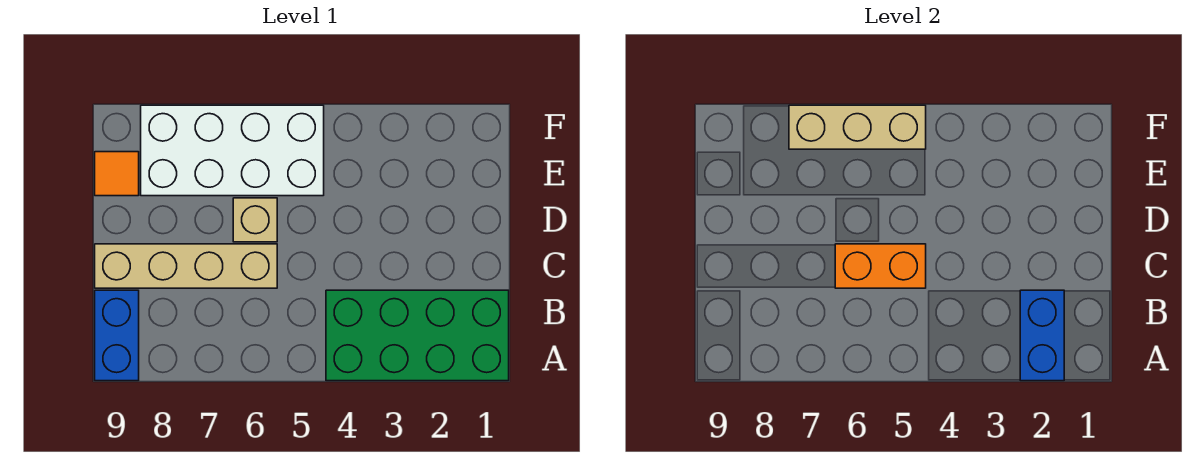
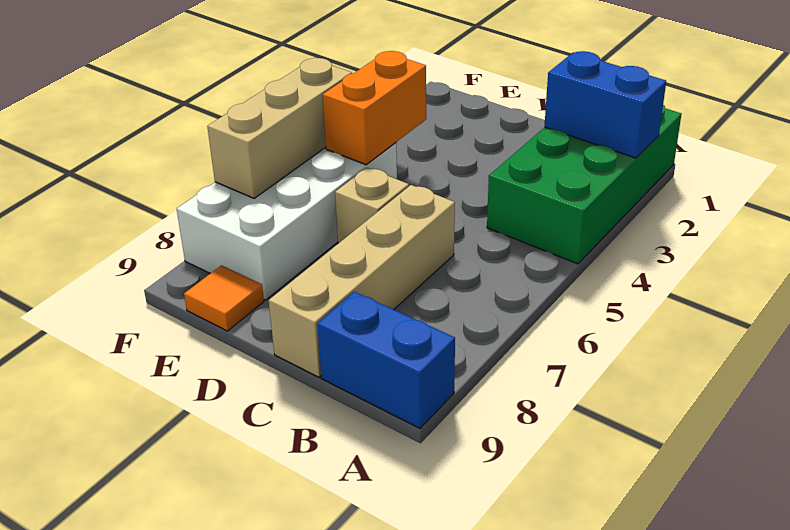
orange 1x2 brick [835,244,926,288] -> orange 1x2 brick moved to [323,51,426,165]

